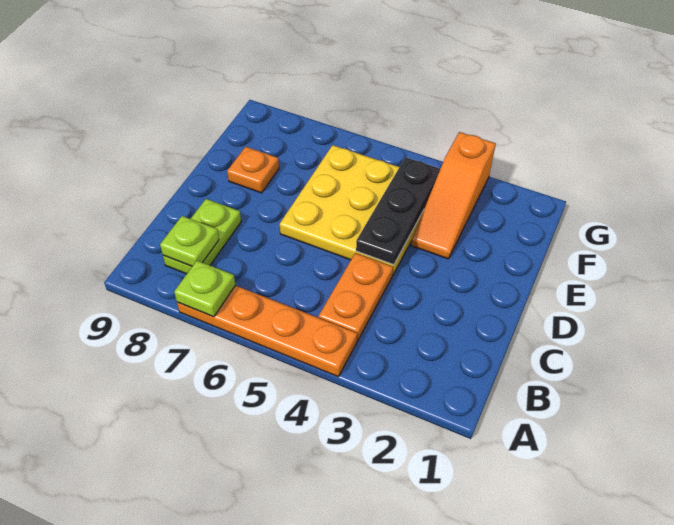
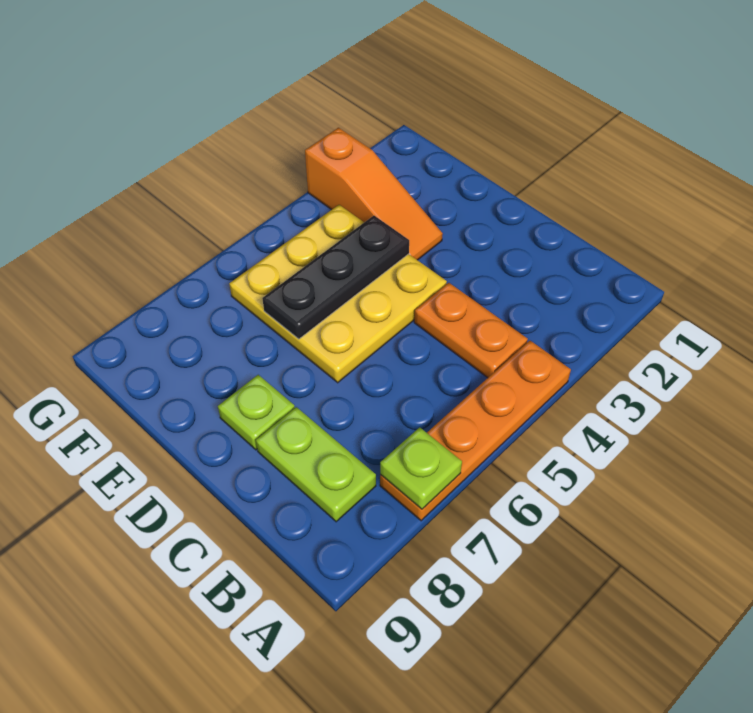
lime 1x1 plate [160,216,219,266] -> lime 1x1 plate moved to [218,375,295,450]
black 1x3 plate [356,157,440,265] -> black 1x3 plate turned to [262,216,409,339]
orange 1x1 plate [227,147,279,193] -> none

